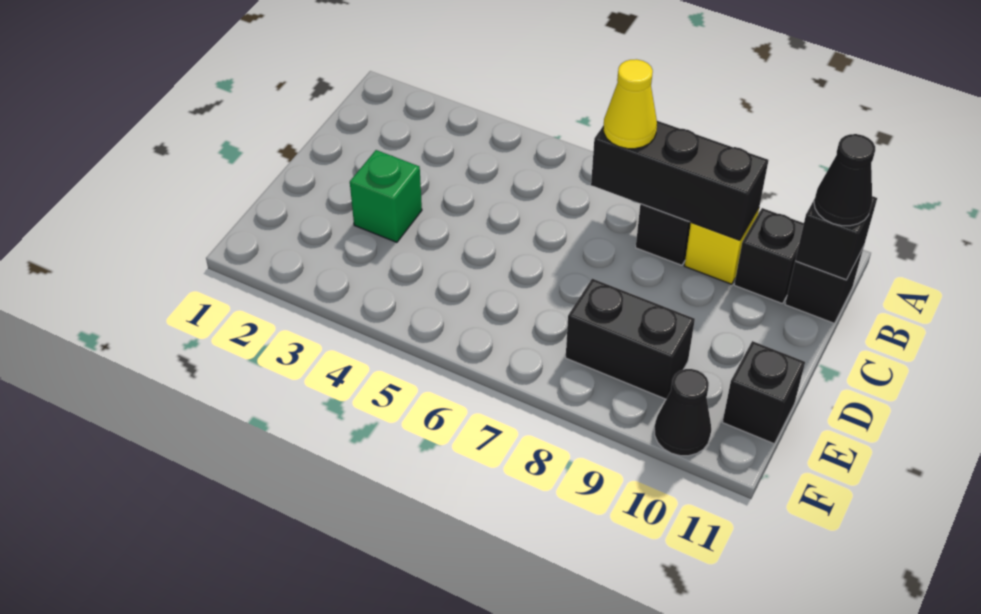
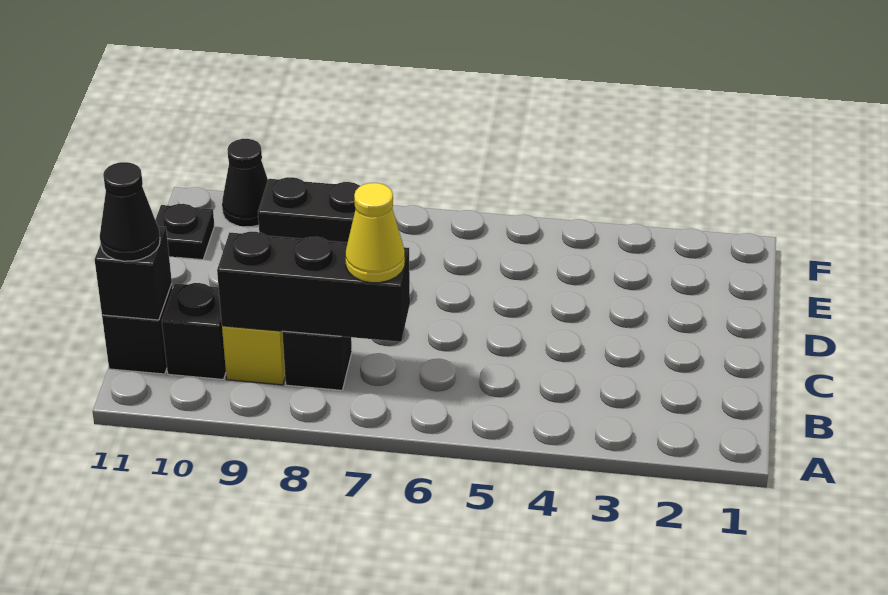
green 1x1 brick [350,150,422,242] -> none
black 1x1 brick [723,341,805,444] -> black 1x1 plate [156,204,214,260]

